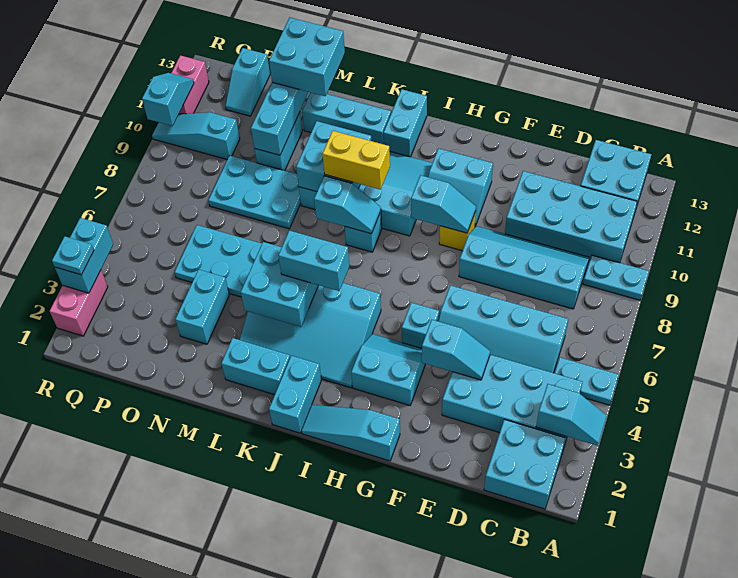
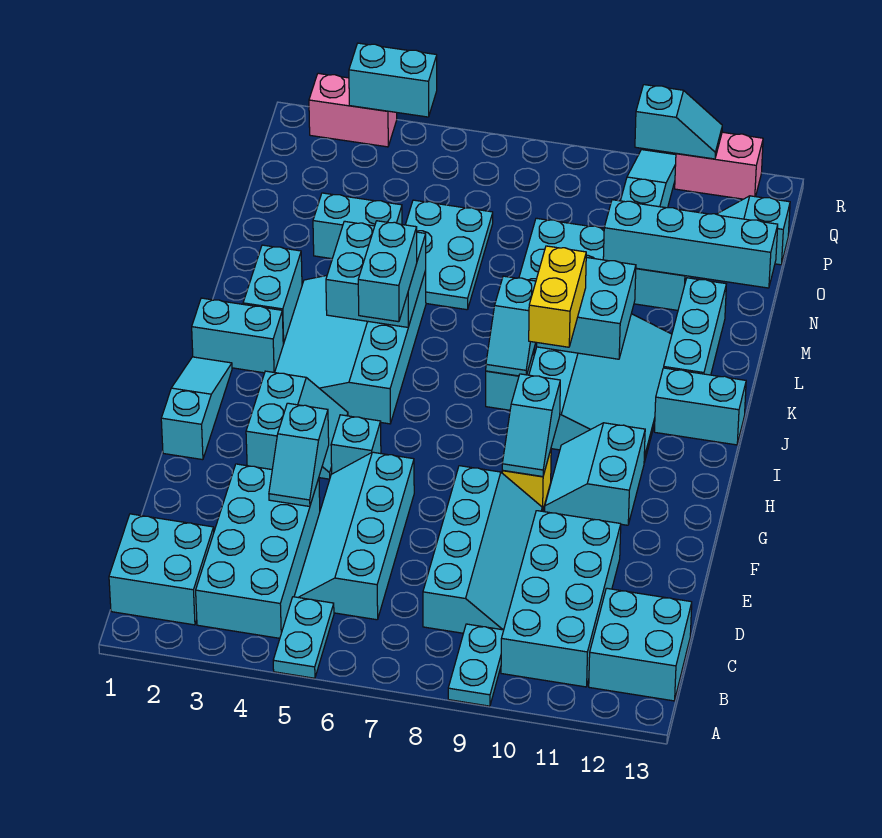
cyan 1x2 slope [536,384,607,446] -> none
cyan 2x2 brick [269,18,345,96] -> none
cyan 1x1 plate [52,237,94,275] -> none

